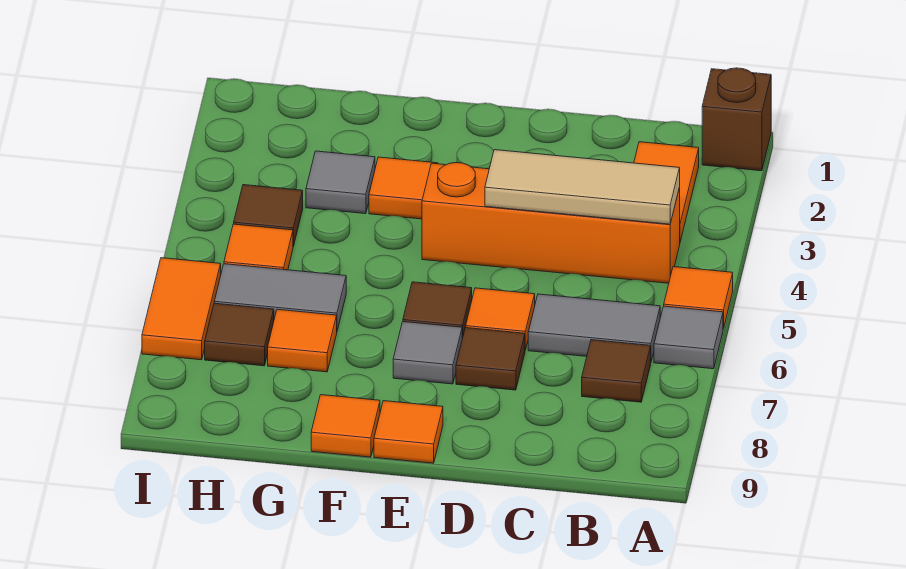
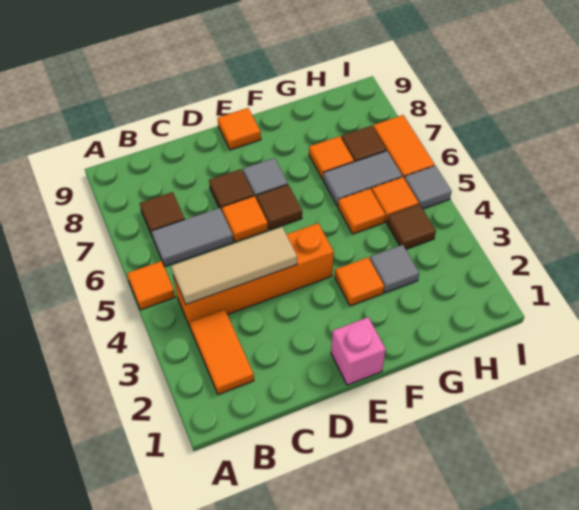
brown 1x1 brick [702,68,771,171] -> none
grey 1x1 tile [654,306,723,369] -> grey 1x1 tile moved to [404,166,452,209]
none -> pink 1x1 brick [331,317,386,385]
orange 1x1 tile [311,395,380,457] -> orange 1x1 tile moved to [338,189,385,234]

